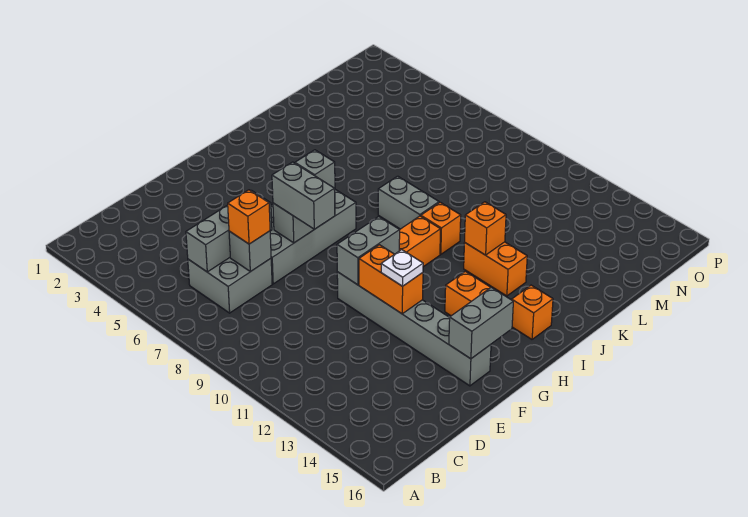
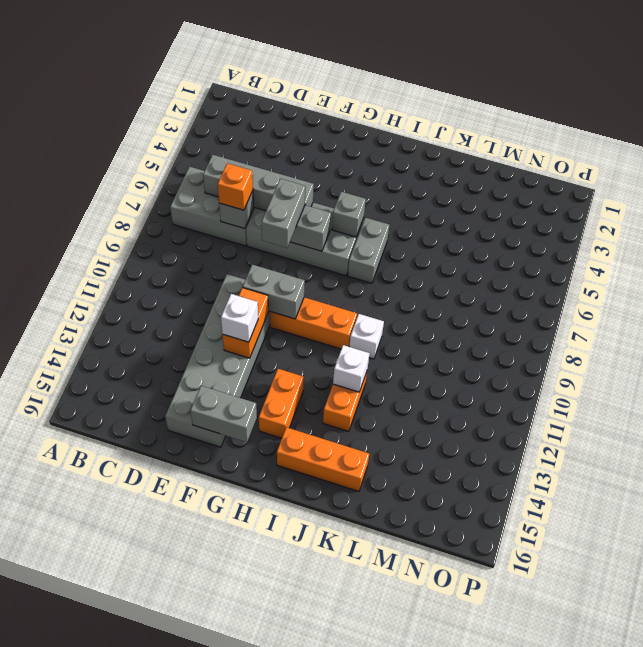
grey 2x2 brick [188,258,272,313] -> grey 2x3 brick [170,167,255,246]
grey 1x3 brick [186,190,272,272] -> grey 1x4 brick [203,155,314,211]
grey 1x6 brick [337,272,491,386] -> grey 2x6 brick [165,274,270,447]
white 1x1 plate [381,250,423,286] -> white 1x1 brick [221,294,258,342]
orange 1x1 brick [512,285,553,339] -> orange 1x3 brick [277,427,369,491]
grey 1x2 brick [378,176,439,229] -> grey 1x2 brick moved to [348,218,389,283]
orange 1x1 brick [421,202,461,254] -> white 1x1 brick [349,314,384,359]
orange 1x1 brick [465,202,506,255] -> white 1x1 brick [333,345,370,392]

